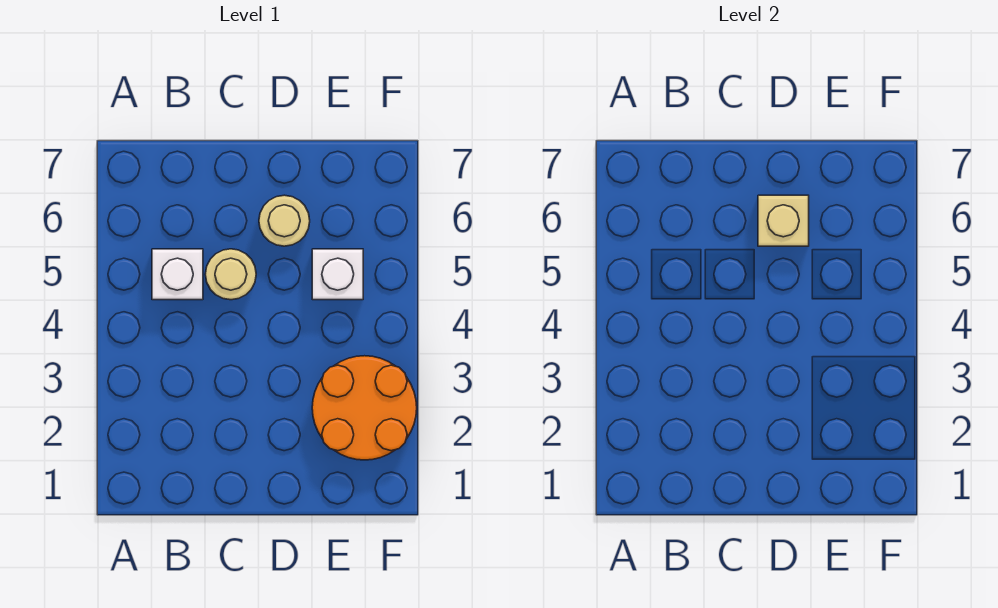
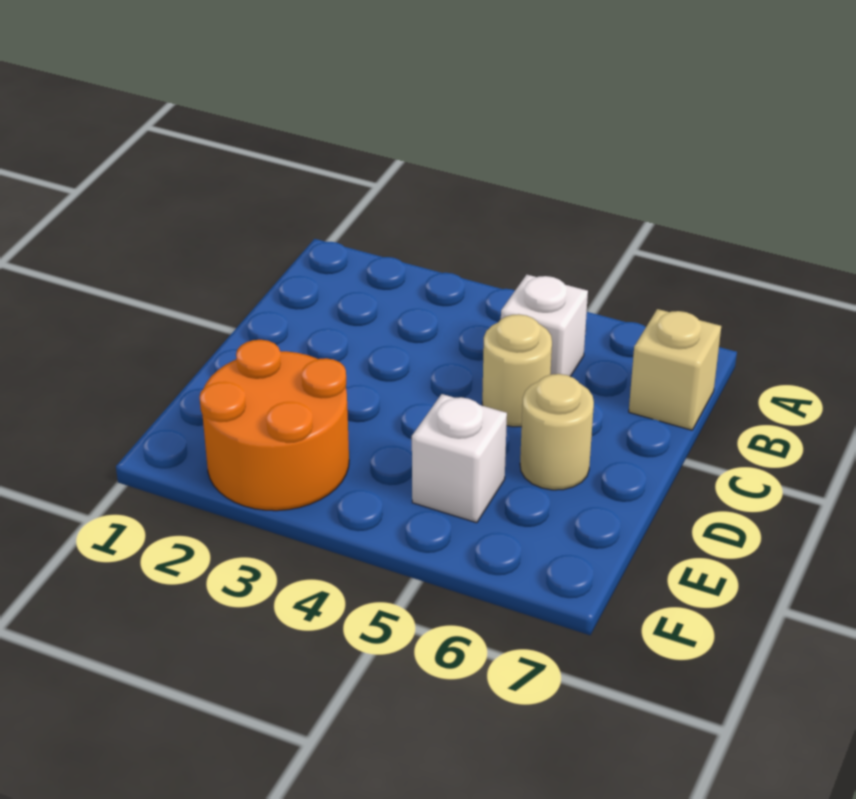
tan 1x1 brick [758,195,809,246] -> tan 1x1 brick moved to [629,309,721,430]

